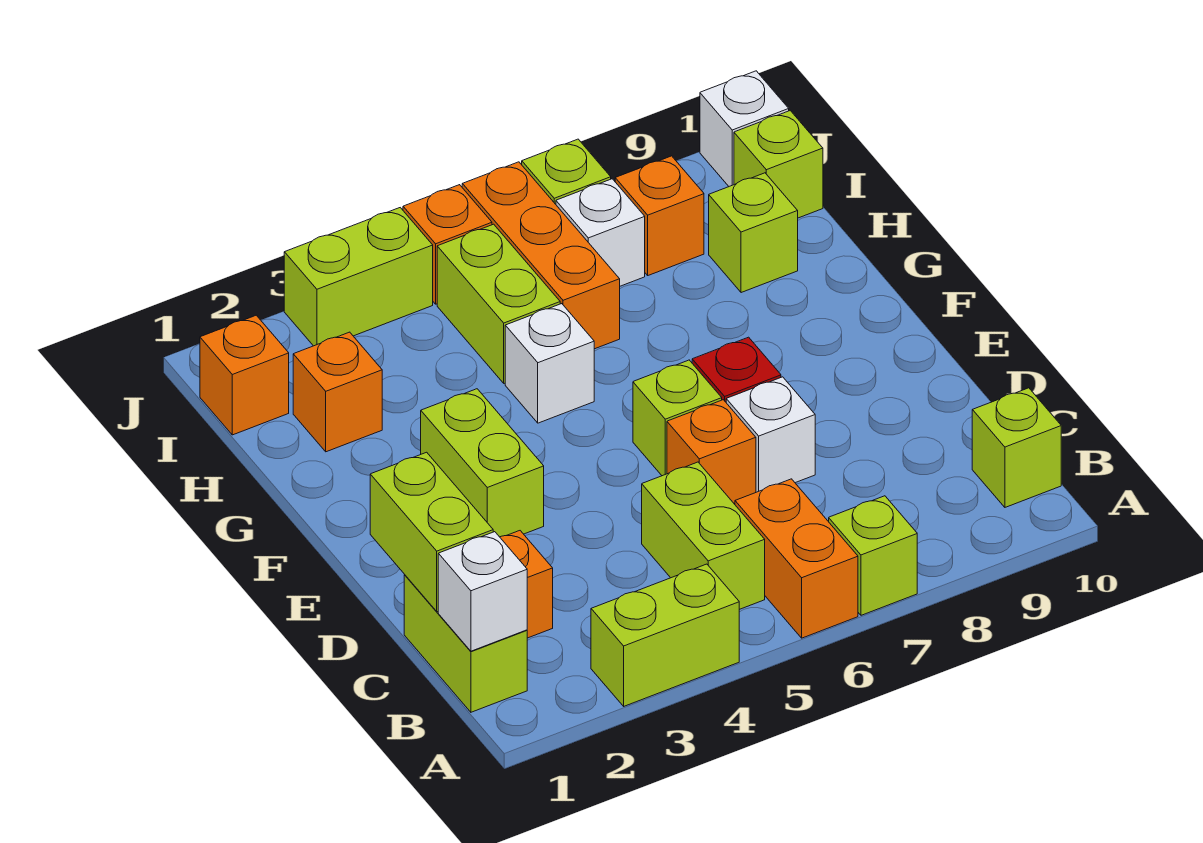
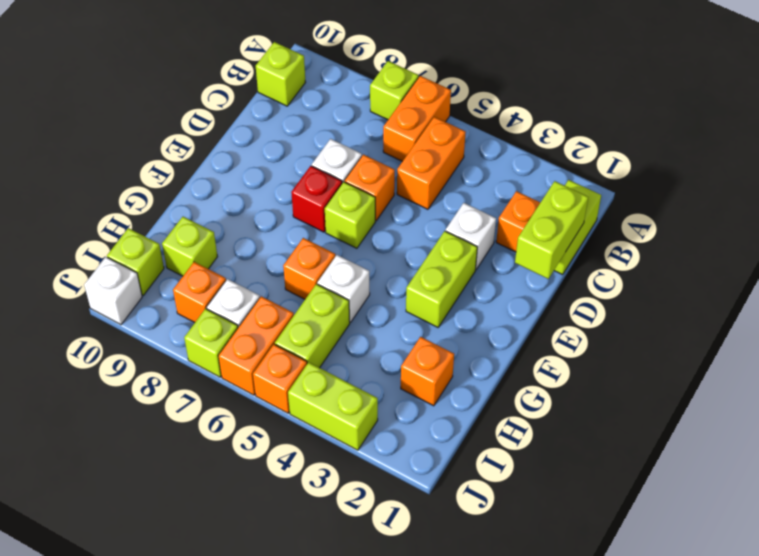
lime 1x2 brick [591,564,739,706] -> none
white 1x1 brick [438,532,527,651] -> white 1x1 brick moved to [445,203,496,269]
lime 1x2 brick [642,462,765,609] -> orange 1x2 brick [397,117,466,209]
orange 1x3 brick [462,162,620,349] -> orange 1x2 brick [218,296,294,395]
orange 1x1 brick [200,315,289,435] -> orange 1x1 brick moved to [283,238,335,299]

